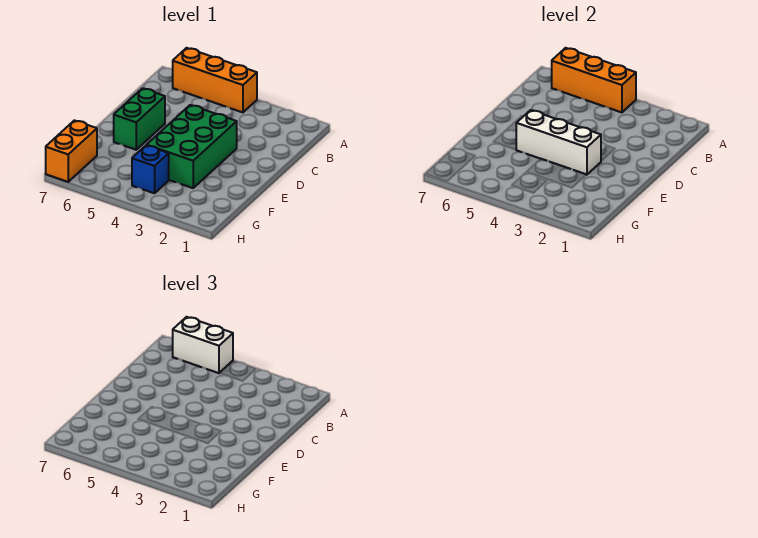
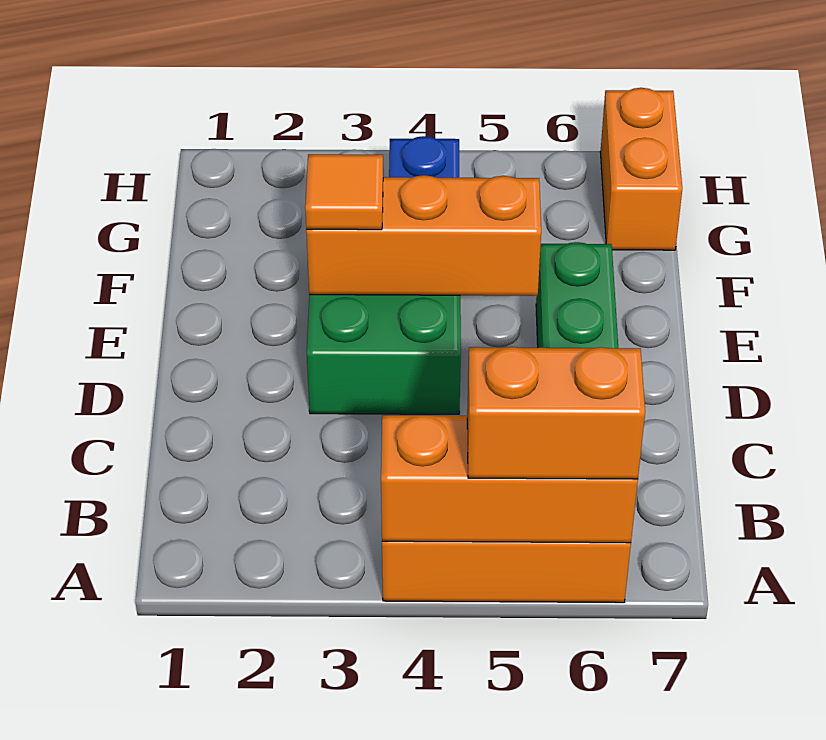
white 1x2 brick [173,317,233,373] -> orange 1x2 brick [467,347,645,479]
white 1x3 brick [516,110,601,175] -> orange 1x3 brick [306,175,541,296]
none -> orange 1x1 tile [305,154,383,230]

